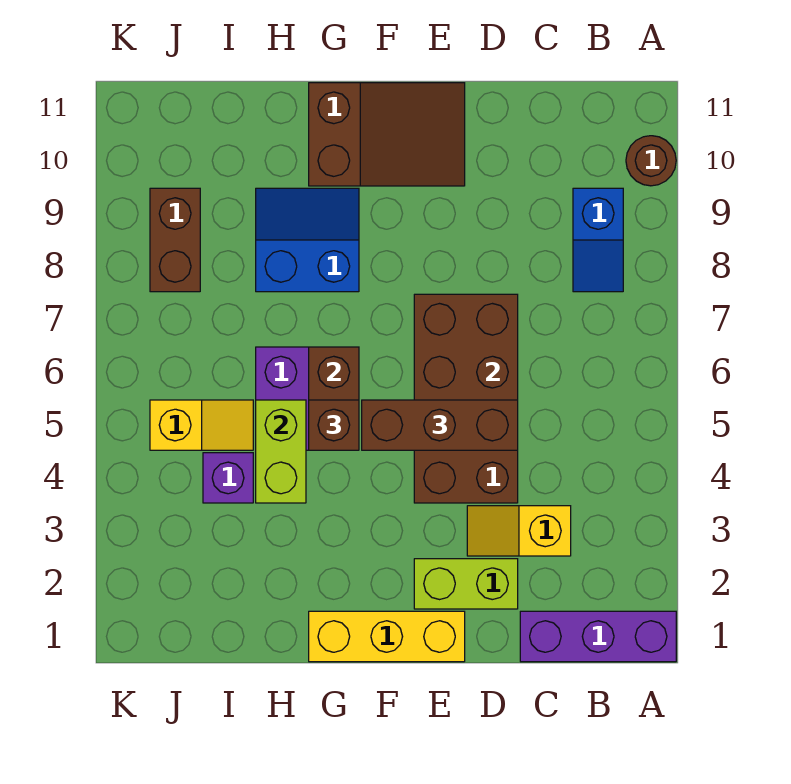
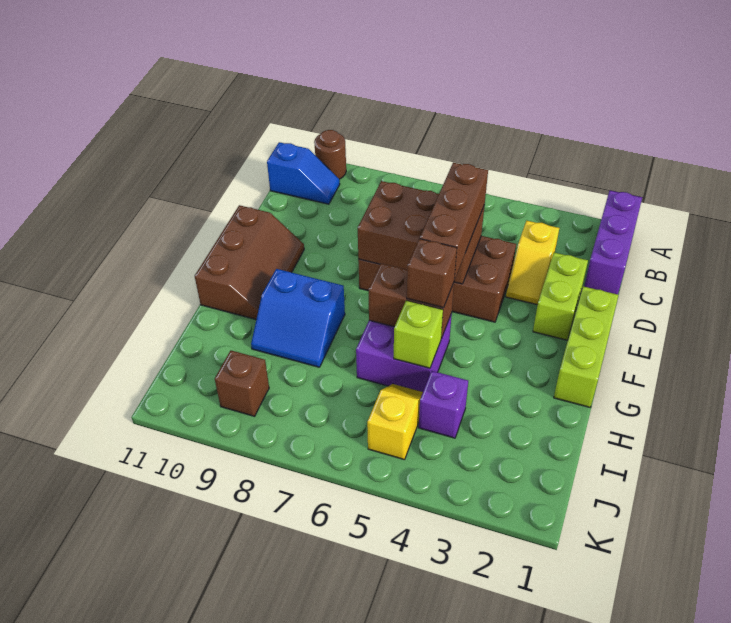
blue 1x2 slope [573,188,623,292] -> blue 1x2 slope moved to [267,142,340,204]
yellow 1x3 brick [309,611,465,662] -> lime 1x3 brick [554,286,619,407]
brown 2x3 slope [309,83,465,186] -> brown 2x3 slope turned to [195,205,304,319]
blue 2x2 slope [256,188,359,292] -> blue 2x2 slope turned to [251,269,345,367]
lime 1x2 brick [256,400,306,503] -> lime 1x1 brick [394,300,443,368]
brown 1x2 brick [150,188,200,292] -> brown 1x1 brick [215,350,269,416]

